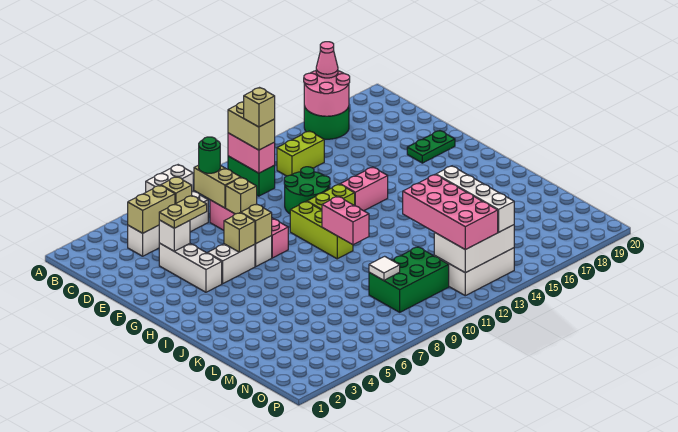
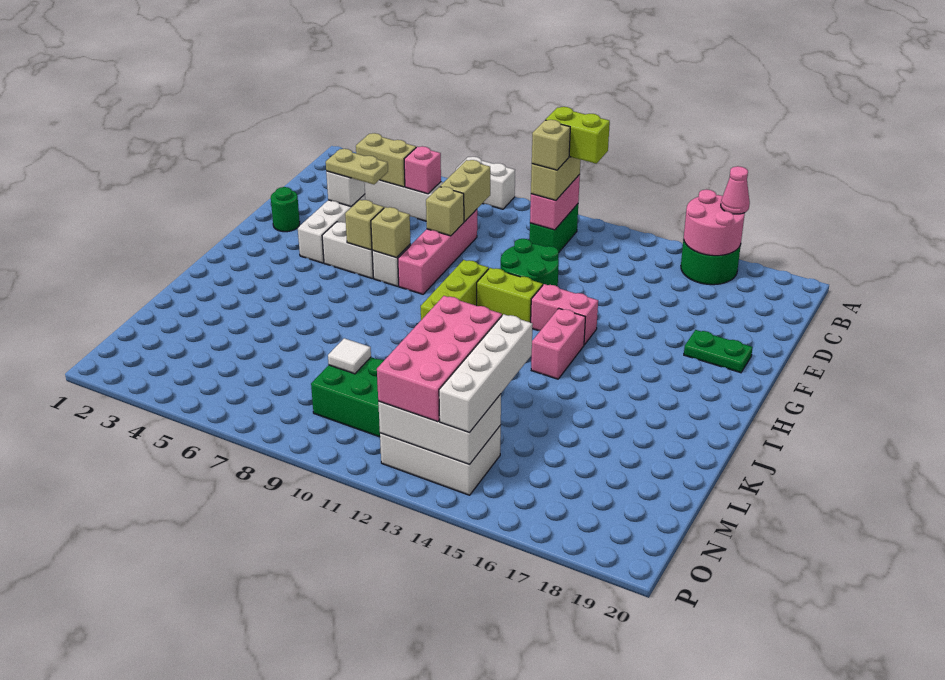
tan 1x1 brick [161,177,192,204] -> pink 1x1 brick [404,146,441,194]
green 1x1 round brick [199,137,220,173] -> green 1x1 round brick moved to [271,187,300,232]
lime 1x2 brick [277,131,324,176] -> lime 1x2 brick moved to [546,107,610,164]
pink 1x2 brick [322,196,369,245] -> pink 1x2 brick moved to [531,308,585,379]

